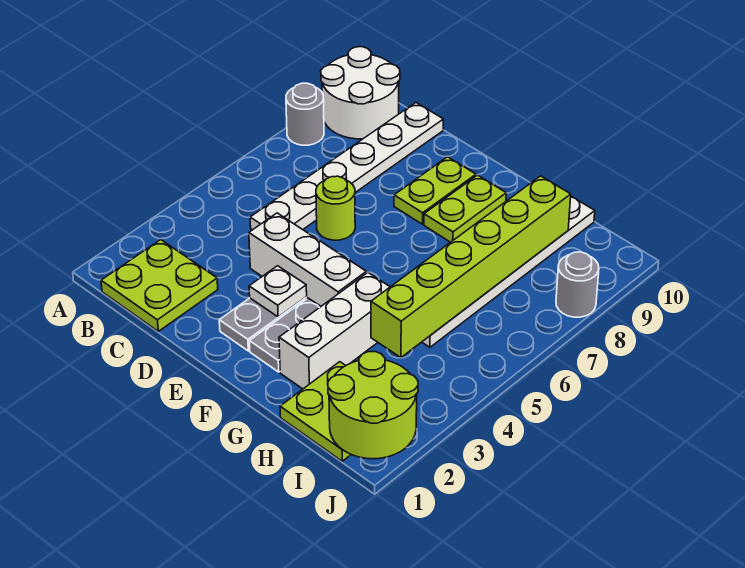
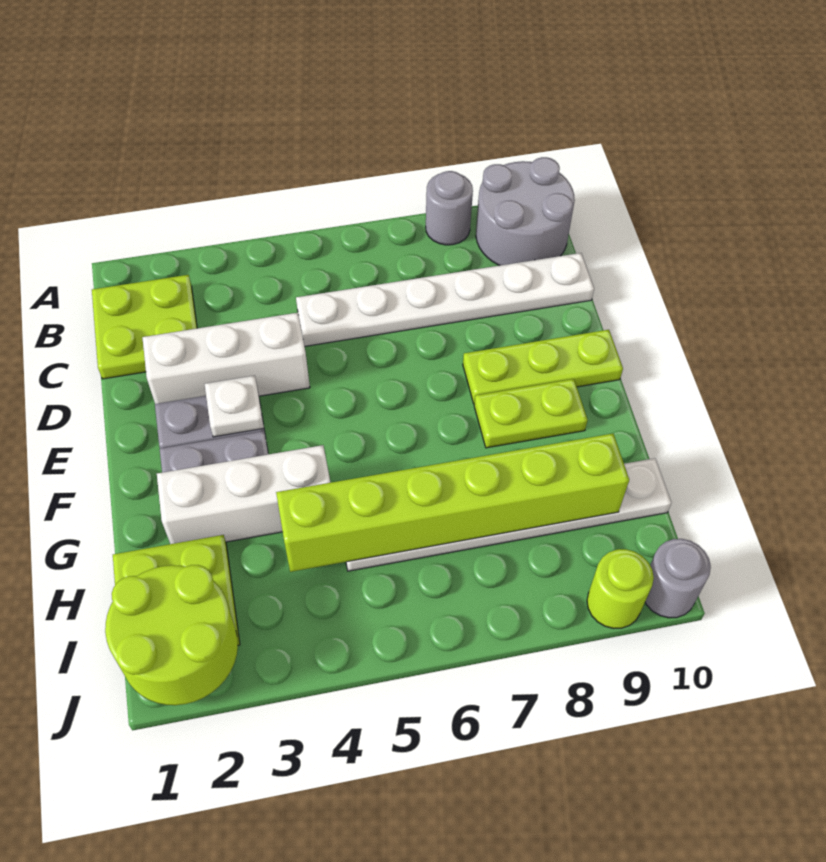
white 2x2 round brick [321,47,400,139] -> grey 2x2 round brick [476,157,575,266]
white 1x3 brick [249,213,366,306] -> white 1x3 brick turned to [142,313,310,404]
lime 1x1 round brick [316,176,355,240] -> lime 1x1 round brick moved to [587,549,654,629]
lime 1x2 plate [394,157,476,224] -> lime 1x3 plate [463,330,623,404]
grey 1x1 round brick [556,252,599,317] -> grey 1x1 round brick moved to [645,539,711,618]

